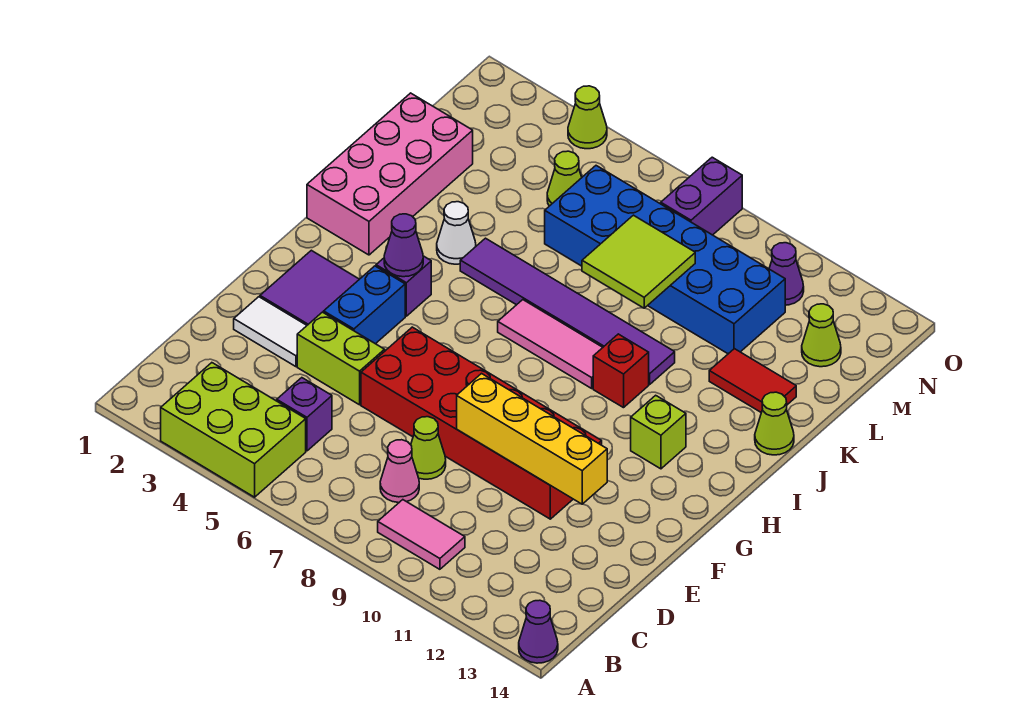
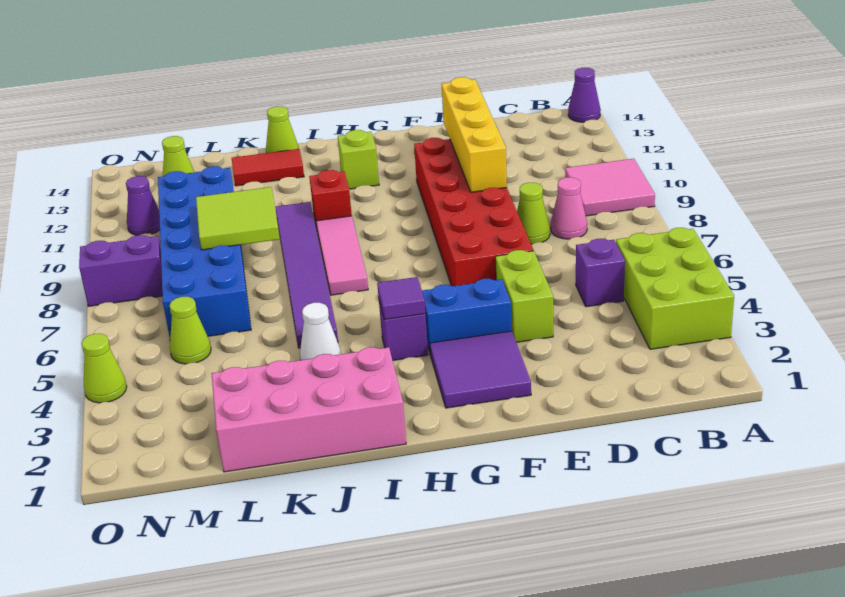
pink 1x2 tile [378,500,465,569] -> pink 2x2 tile [565,159,655,216]
white 1x2 tile [234,297,307,367] -> none
purple 1x1 cone [384,214,423,277] -> purple 1x1 tile [377,277,425,320]
red 1x2 tile [709,349,796,413] -> red 1x2 tile turned to [232,149,304,186]

